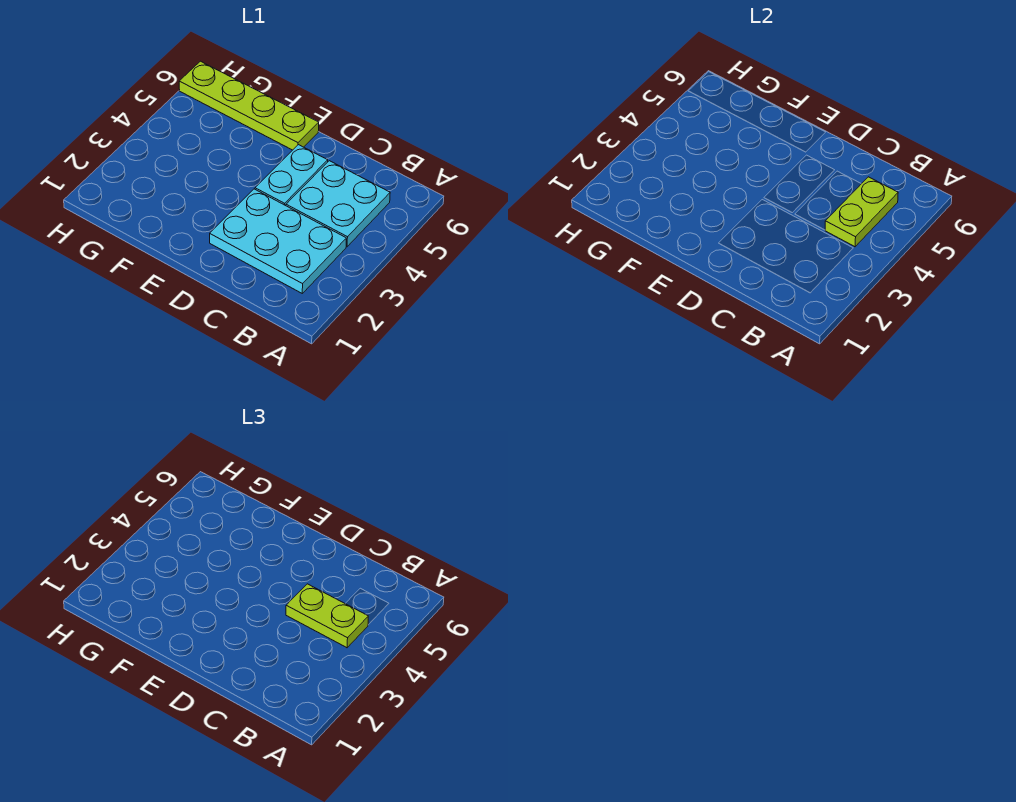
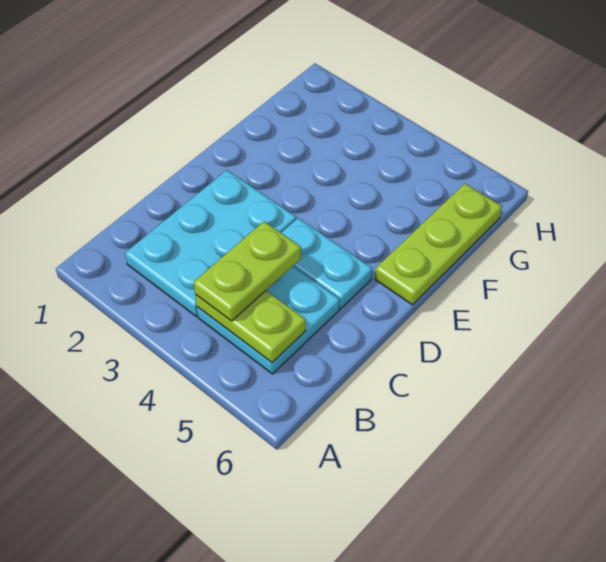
lime 1x4 plate [179,61,319,150] -> lime 1x3 plate [375,184,502,305]

